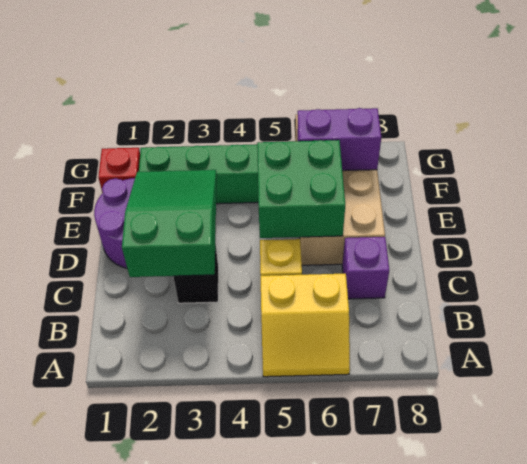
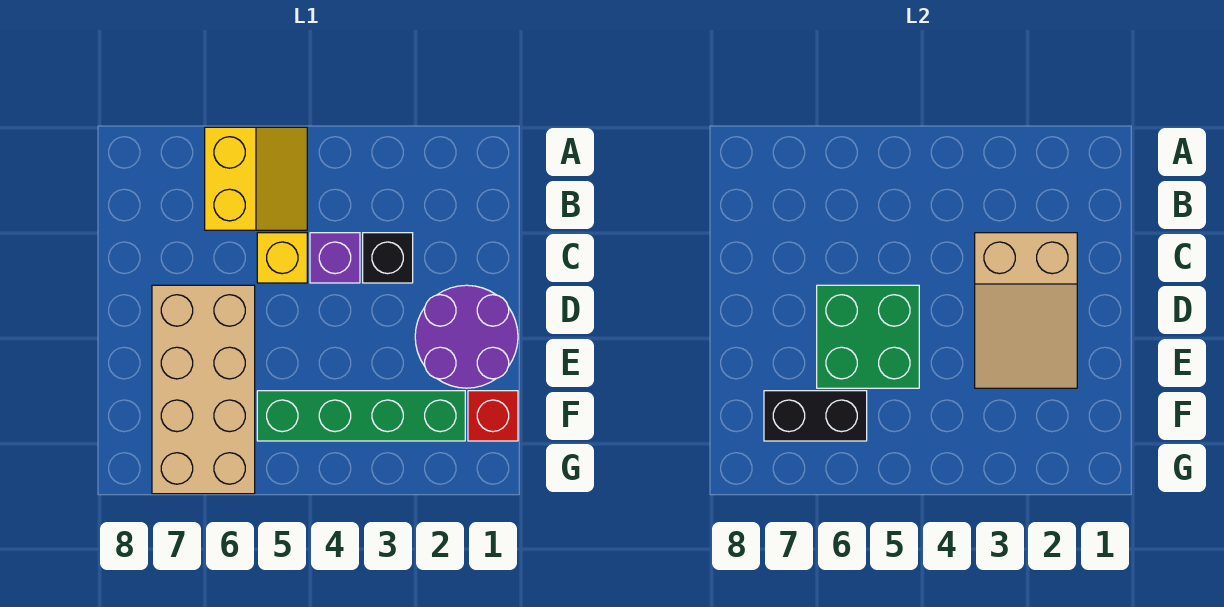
yellow 2x2 slope [261,274,350,377] -> yellow 2x2 slope turned to [205,127,307,230]
green 2x3 slope [122,170,217,277] -> tan 2x3 slope [975,233,1077,388]
purple 1x1 brick [342,237,389,299] -> purple 1x1 brick moved to [310,233,360,283]
purple 1x2 brick [297,108,381,171] -> black 1x2 brick [764,391,867,441]

